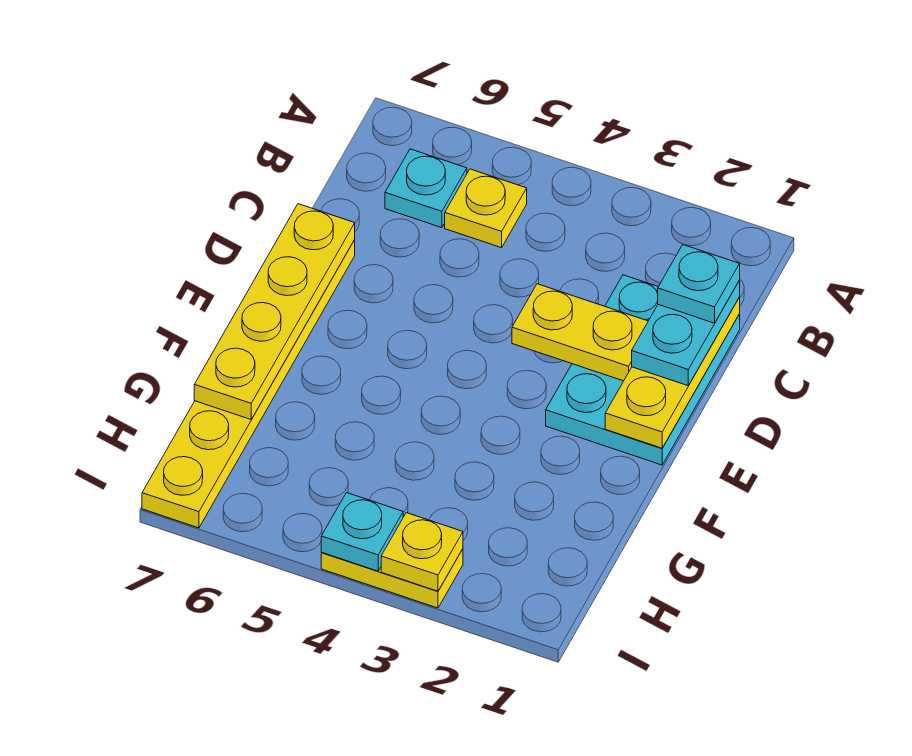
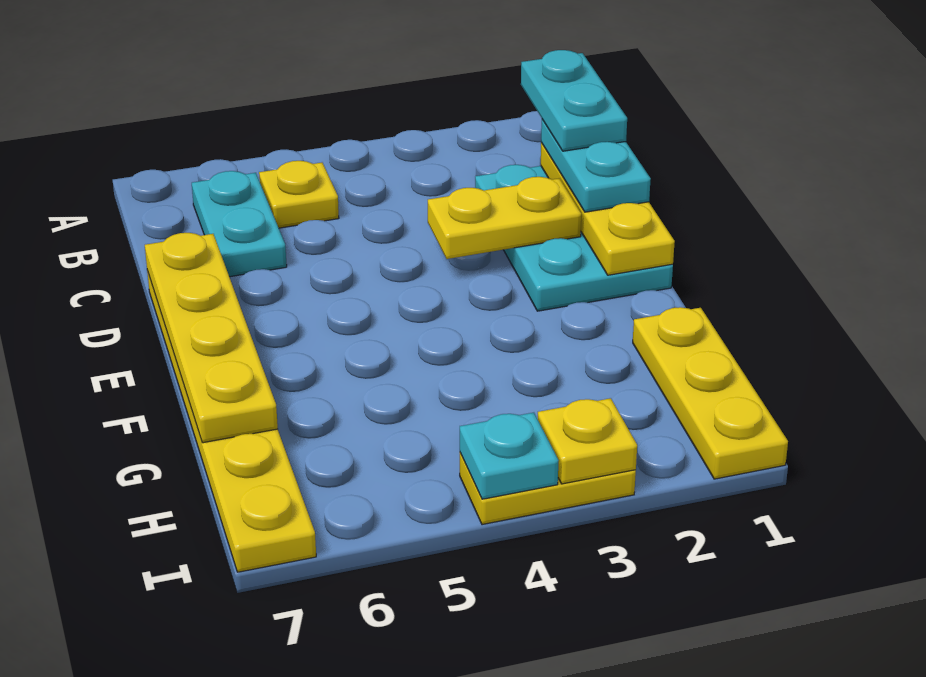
cyan 1x1 plate [385,149,467,228] -> cyan 1x2 plate [192,171,287,277]
cyan 1x1 plate [658,245,740,323] -> cyan 1x2 plate [521,50,627,151]
none -> yellow 1x3 plate [633,307,788,479]

